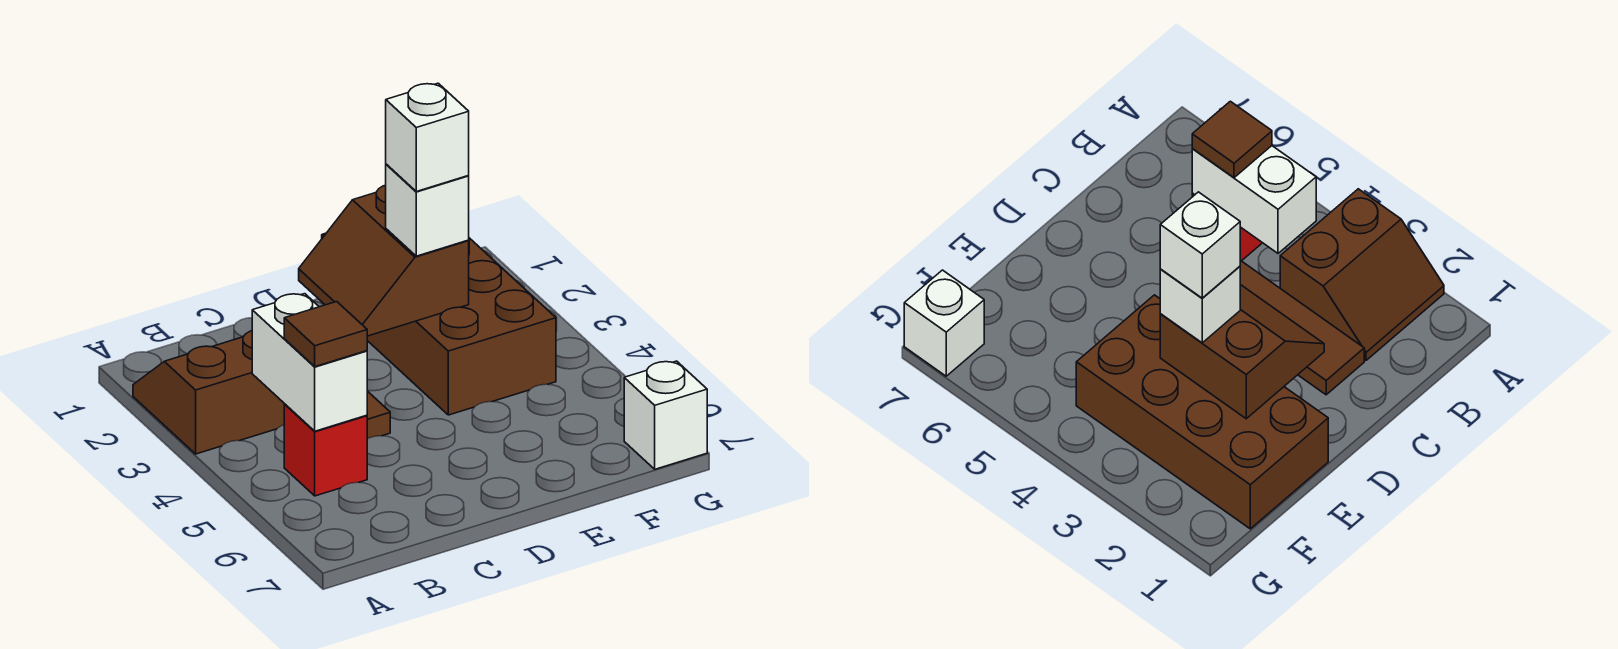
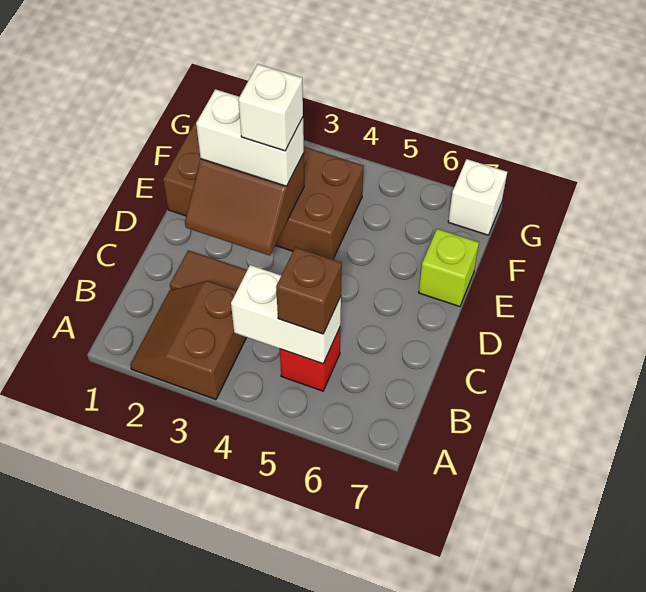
brown 1x1 tile [284,302,367,367] -> brown 1x1 brick [276,247,342,334]
white 1x1 brick [386,164,469,256] -> white 1x2 brick [196,89,304,186]
none -> lime 1x1 brick [419,229,479,307]

